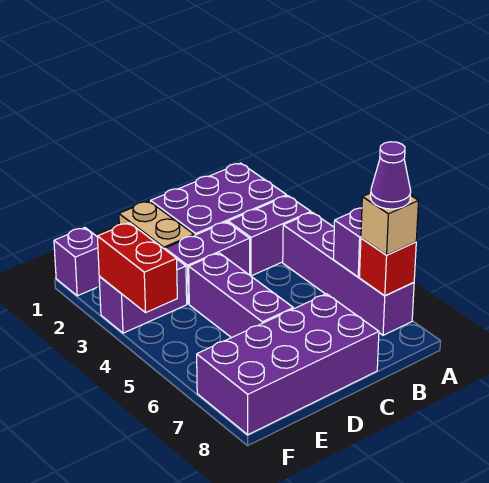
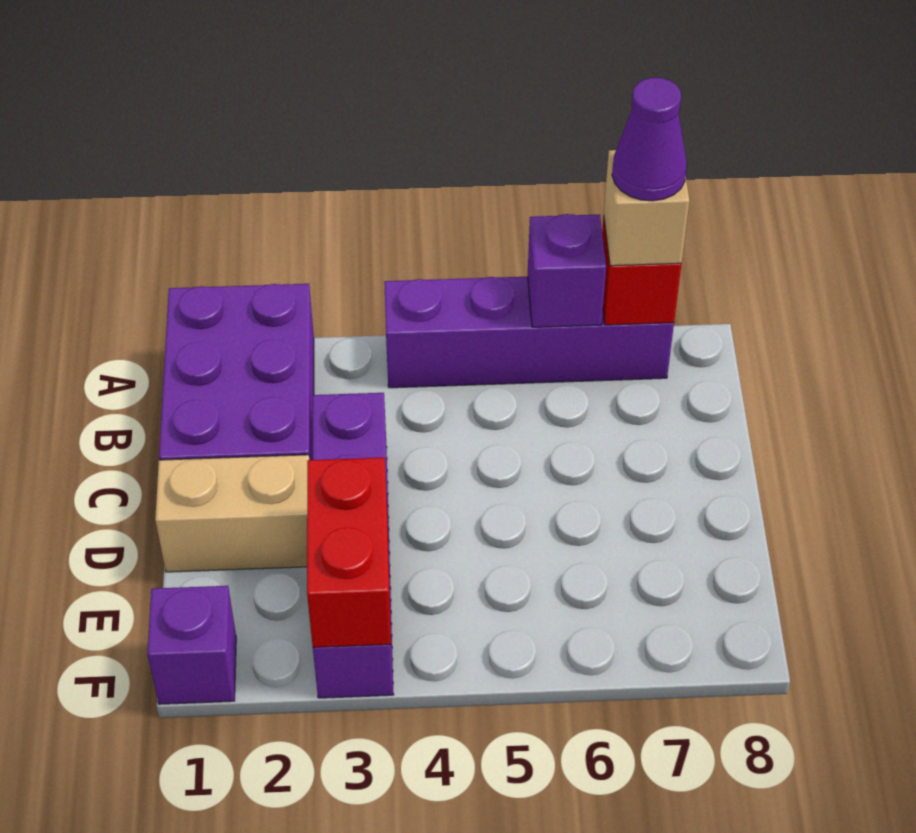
purple 1x2 brick [228,196,311,276] -> none
purple 2x4 brick [197,294,379,435] -> none
purple 1x3 brick [189,253,293,338] -> none
red 1x2 brick [97,223,177,312] -> red 1x2 brick turned to [307,458,391,647]

